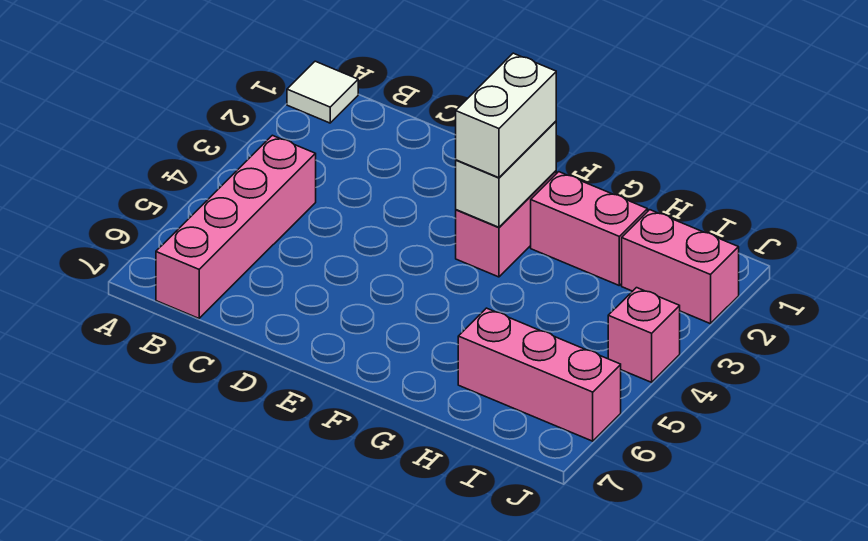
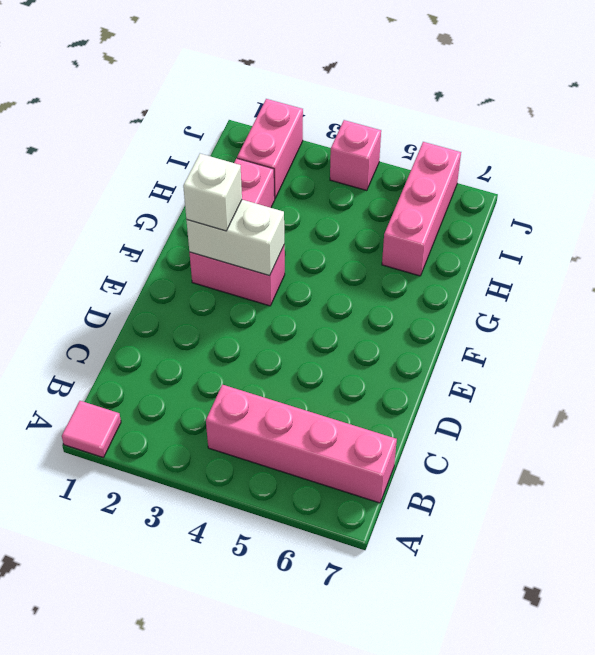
white 1x1 tile [287,61,358,123] -> pink 1x1 tile [62,401,121,458]
white 1x2 brick [456,53,556,178] -> white 1x1 brick [183,154,242,231]

